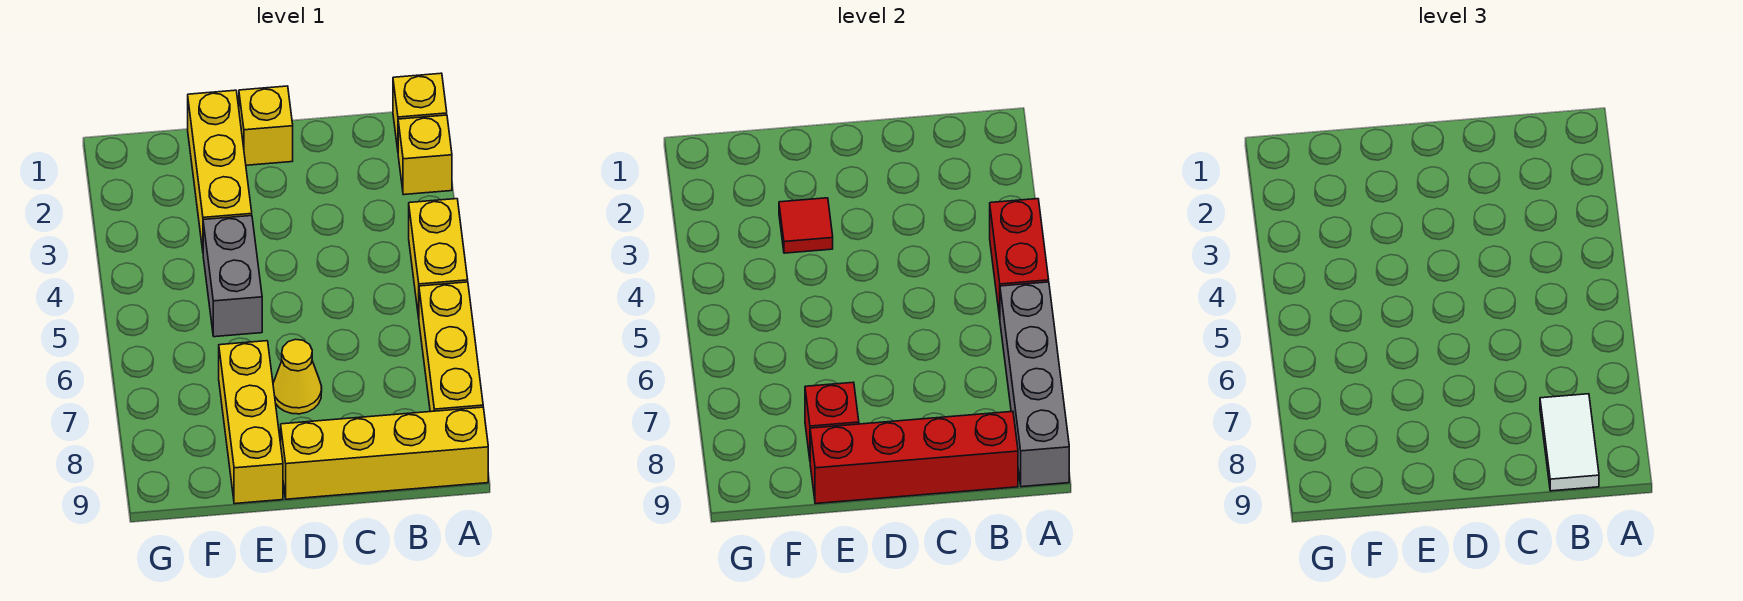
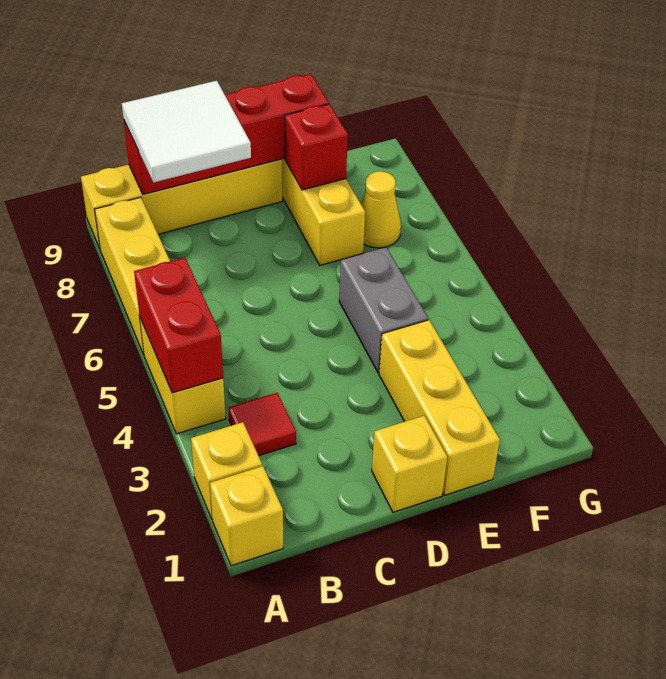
grey 1x4 brick [1000,282,1069,487] -> none
white 1x2 tile [1540,394,1599,491] -> white 2x2 tile [122,81,251,183]
yellow 1x1 cone [273,339,322,414] -> yellow 1x1 cone moved to [361,171,401,248]
red 1x1 tile [779,198,833,253] -> red 1x1 tile moved to [228,393,296,456]

